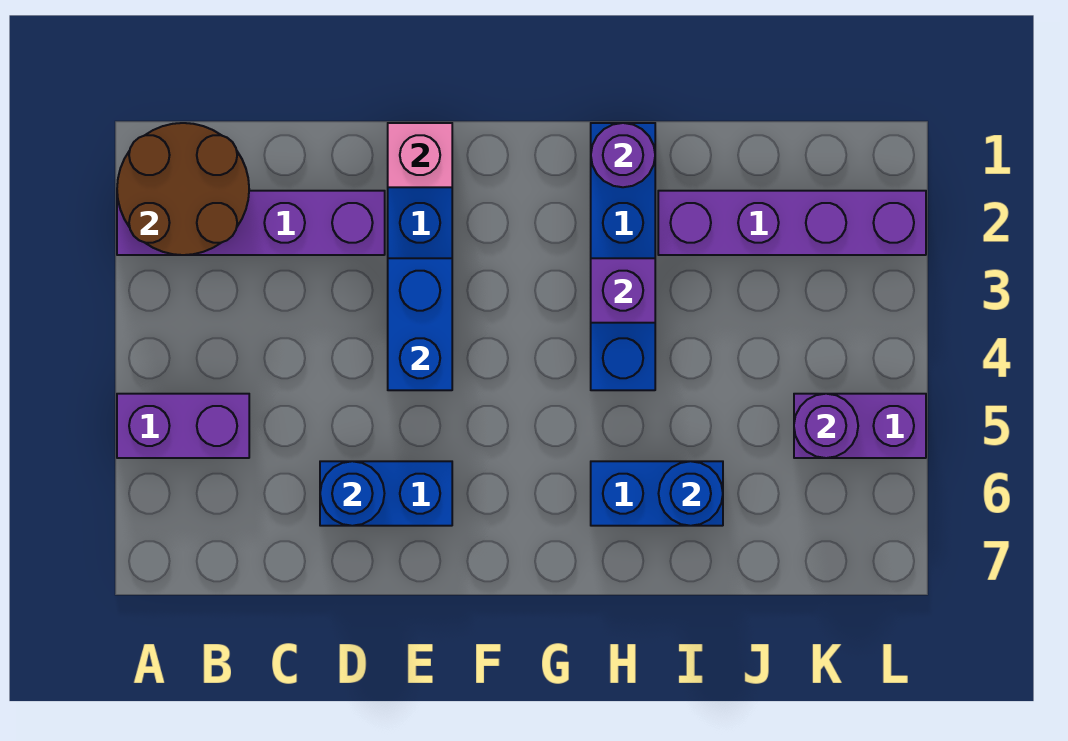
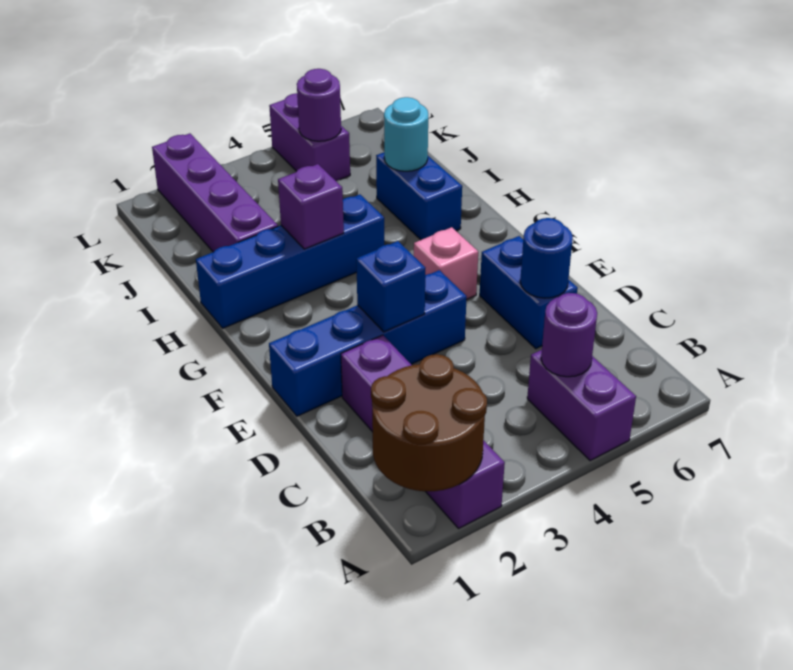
pink 1x1 brick [388,123,452,187] -> pink 1x1 brick moved to [414,227,478,300]
blue 1x2 brick [388,258,452,390] -> blue 1x1 brick [356,241,425,332]
purple 1x1 round brick [591,123,655,187] -> purple 1x1 round brick moved to [541,293,597,377]
blue 1x1 round brick [659,461,723,526] -> cyan 1x1 round brick [384,97,428,171]

